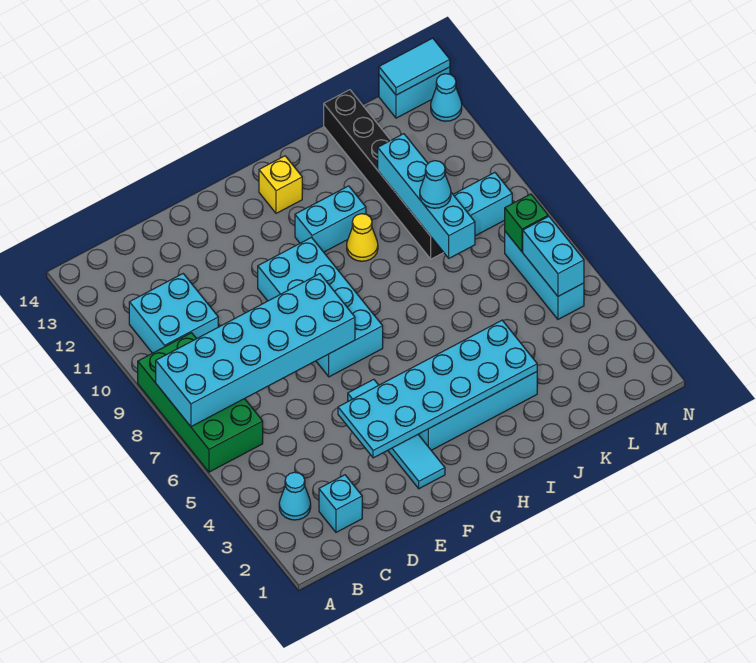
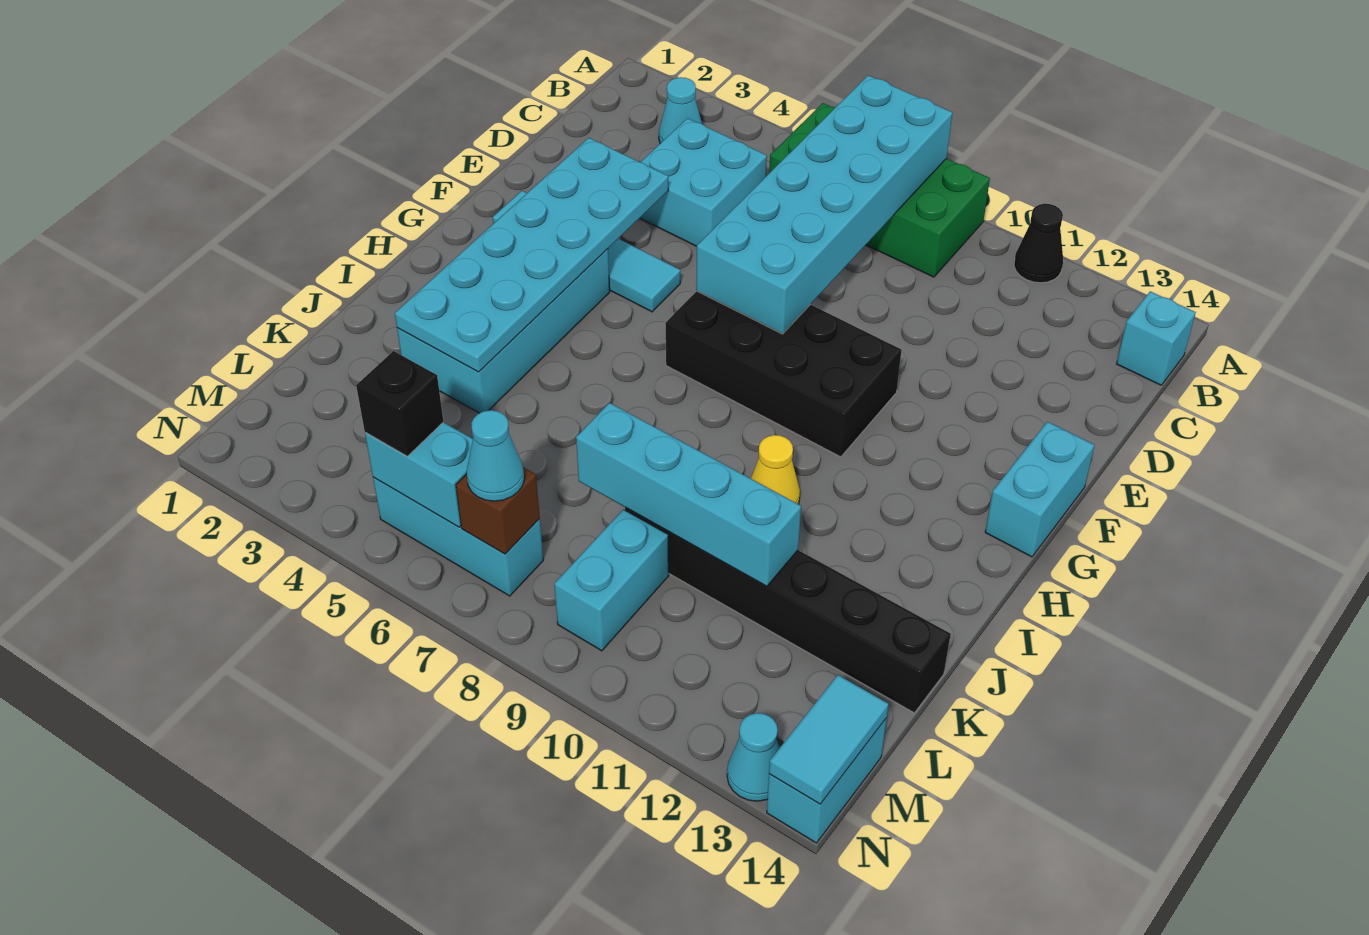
none -> black 1x1 cone [1014,204,1063,283]
cyan 2x2 brick [129,274,218,353] -> cyan 2x2 brick moved to [640,118,767,246]
cyan 1x1 brick [319,475,362,532] -> cyan 1x1 brick moved to [1117,291,1196,385]
cyan 2x4 brick [258,238,383,377] -> black 2x4 brick [666,291,902,457]
cyan 1x2 brick [295,186,366,252] -> cyan 1x2 brick moved to [985,422,1094,557]
yellow 1x1 brick [259,156,302,213] -> none
cyan 1x1 cone [420,161,451,208] -> cyan 1x1 cone moved to [466,410,524,501]
none -> black 1x1 brick [356,351,443,456]
green 1x1 brick [505,194,548,252] -> brown 1x1 brick [456,467,540,554]

